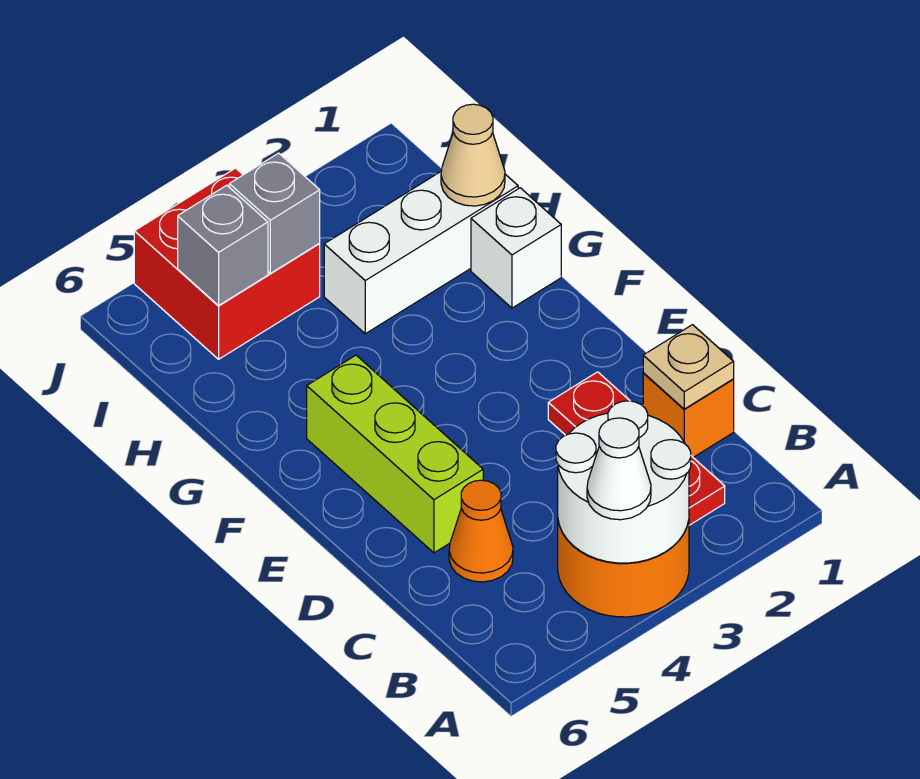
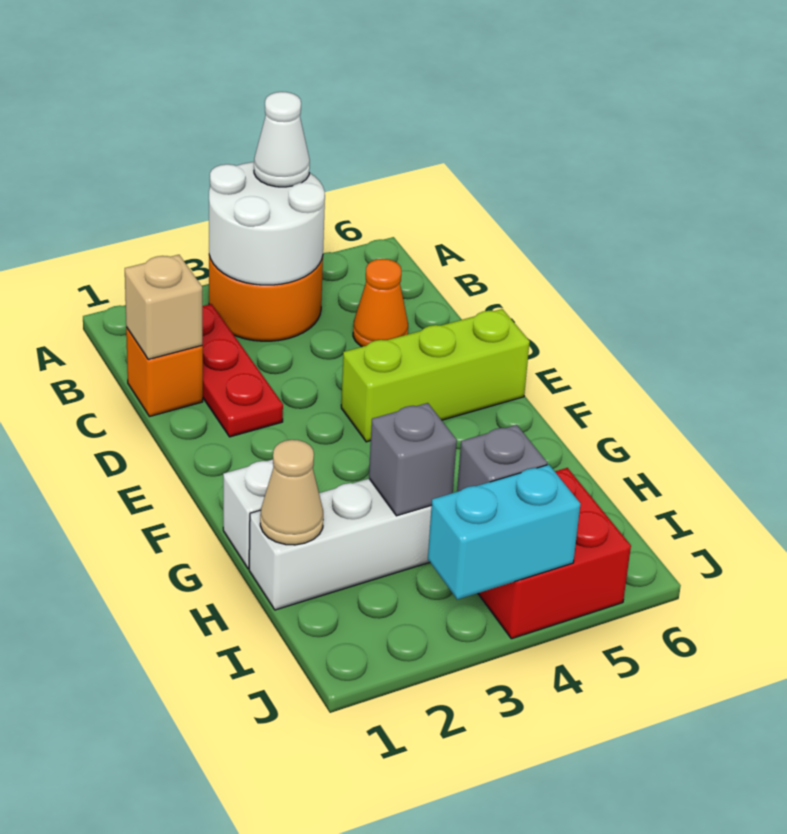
tan 1x1 plate [643,325,734,409] -> tan 1x1 brick [125,255,202,359]
lime 1x3 brick [307,355,483,553] -> lime 1x3 brick turned to [341,309,530,442]
grey 1x1 brick [178,185,268,306] -> grey 1x1 brick moved to [369,403,457,516]
none -> cyan 1x2 brick [428,465,580,600]

